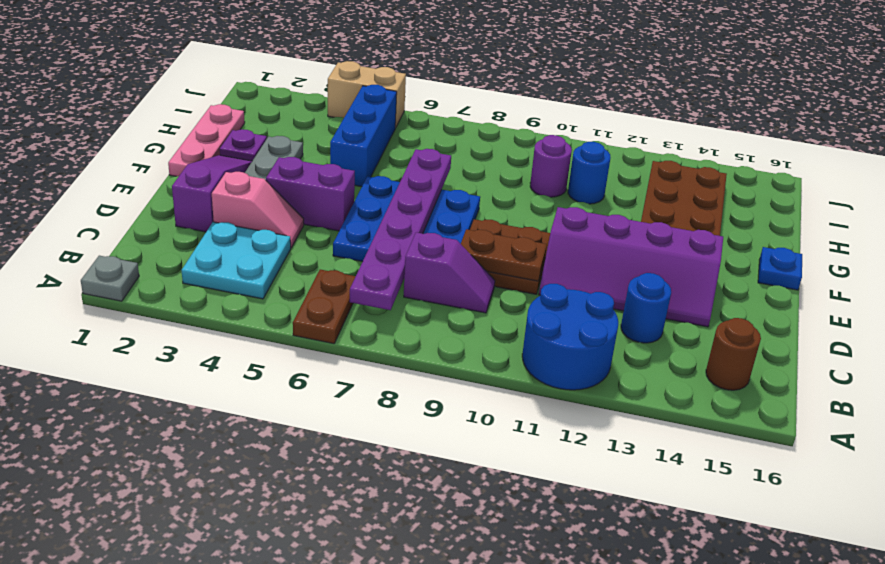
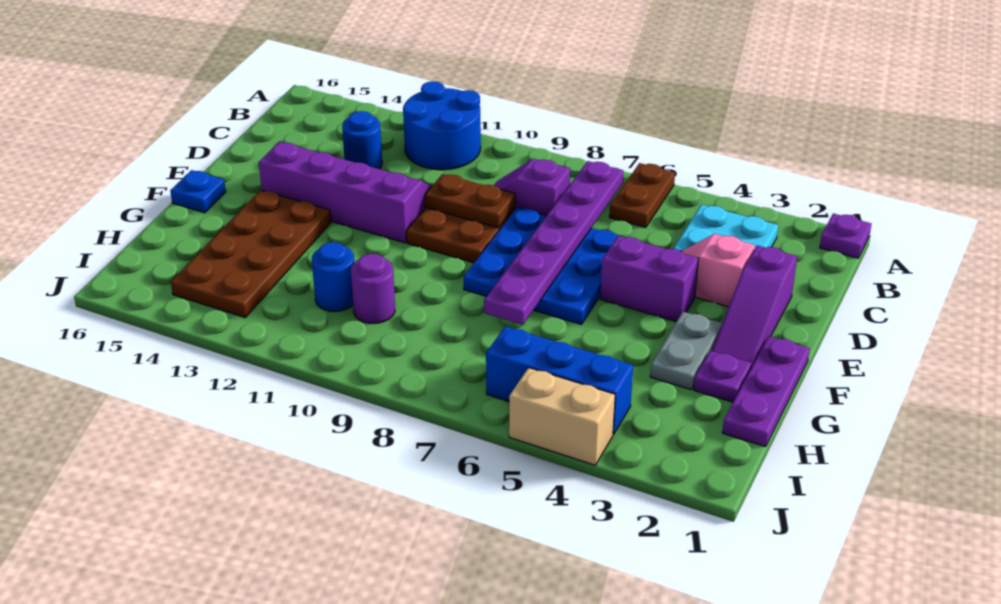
grey 1x1 plate [81,256,139,301] -> purple 1x1 plate [820,213,871,258]
brown 1x1 round brick [706,318,761,390] -> none
pink 1x3 plate [168,104,245,176] -> purple 1x3 plate [722,336,810,447]
blue 1x3 brick [330,85,397,187] -> blue 1x3 brick turned to [486,326,633,435]

